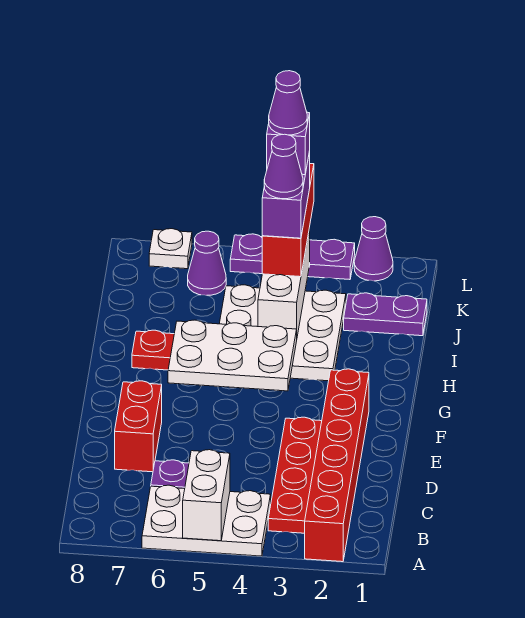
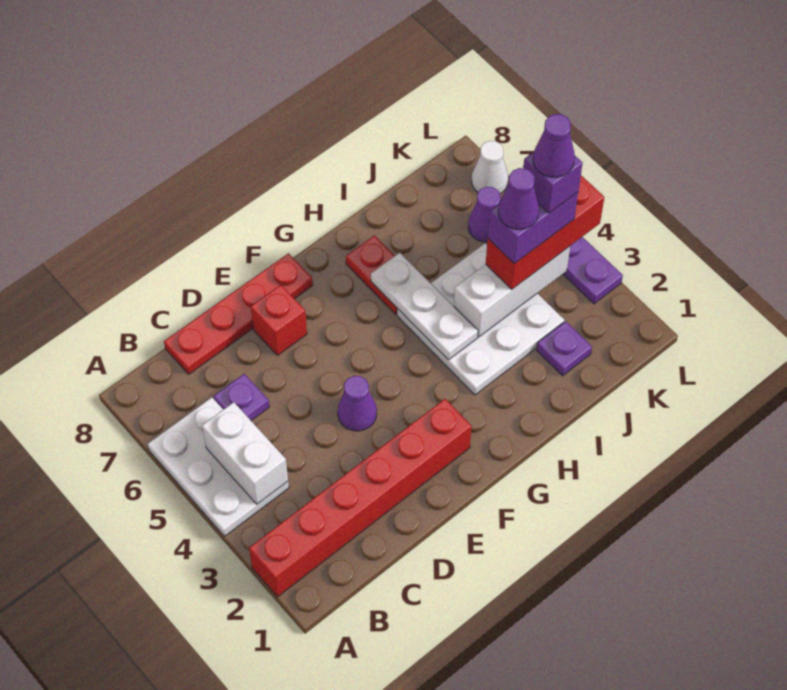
white 1x2 brick [183,450,230,541] -> white 1x2 brick turned to [202,402,288,504]
red 1x4 plate [268,417,322,533] -> red 1x4 plate moved to [164,253,313,374]
red 1x2 brick [115,381,162,472] -> red 1x1 brick [251,285,307,355]
white 2x3 plate [168,320,297,391] -> white 1x3 plate [371,253,478,360]
purple 1x2 plate [344,293,427,336] -> purple 1x1 plate [537,321,592,376]
purple 1x1 cone [354,217,393,281] -> purple 1x1 cone moved to [338,376,377,431]
white 1x1 plate [149,229,192,269] -> white 1x1 cone [472,141,508,193]

